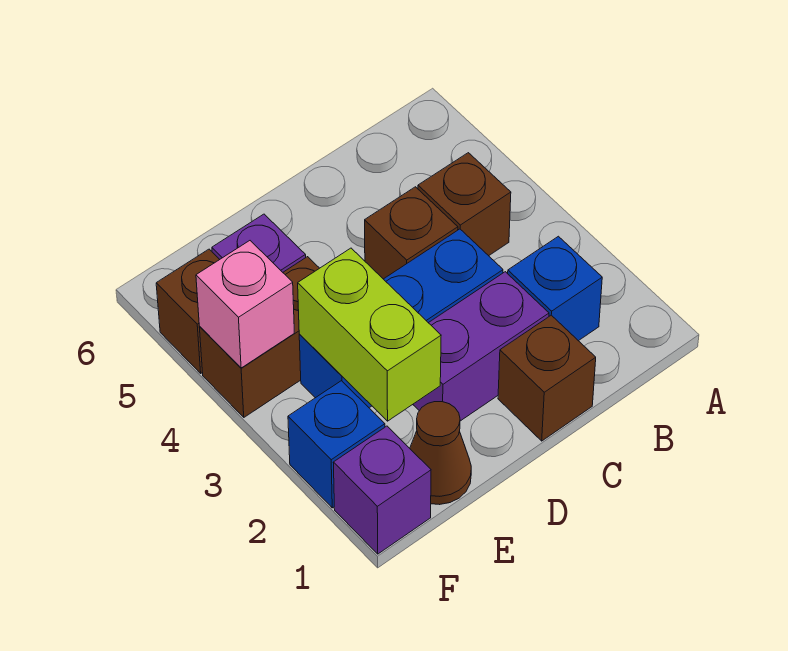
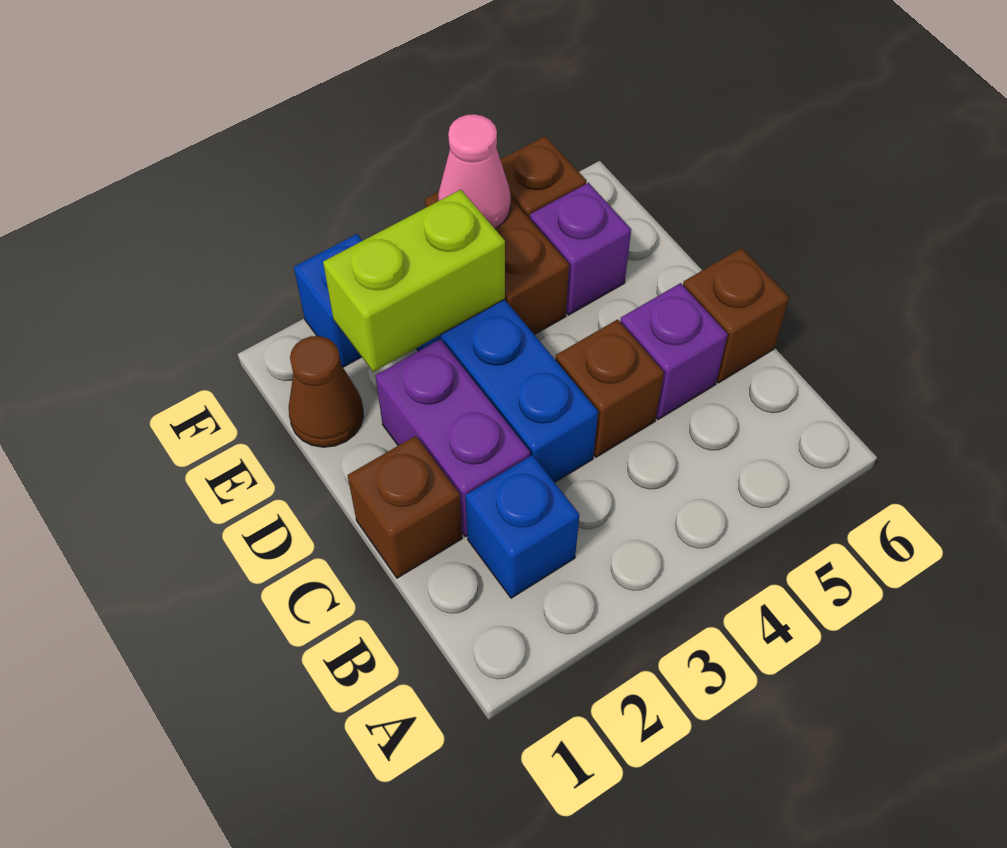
brown 1x1 brick [418,153,511,256] -> brown 1x1 brick moved to [683,248,789,383]
purple 1x1 brick [333,426,431,554] -> purple 1x1 brick moved to [620,283,728,419]
pink 1x1 brick [196,241,294,368] -> pink 1x1 cone [438,114,511,228]

